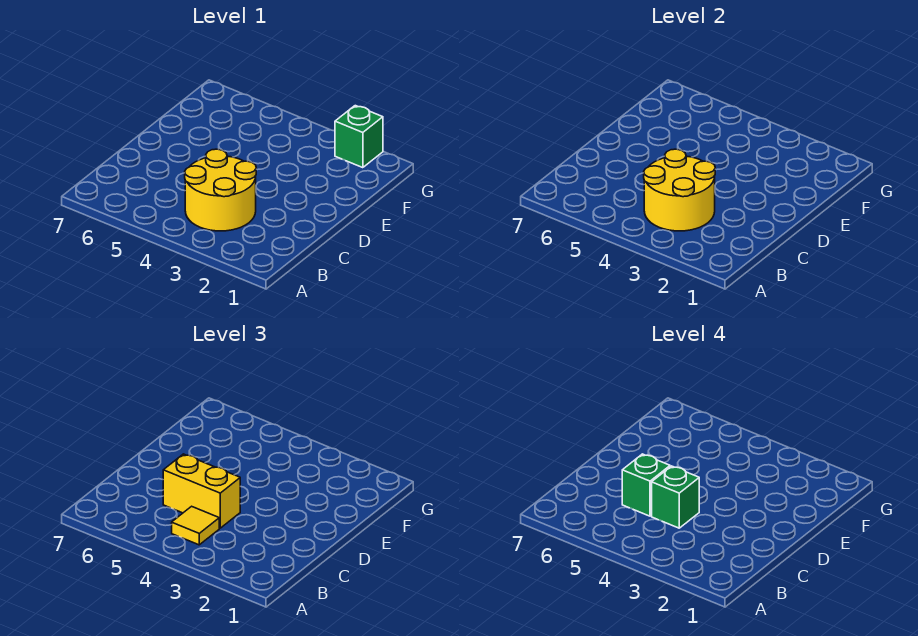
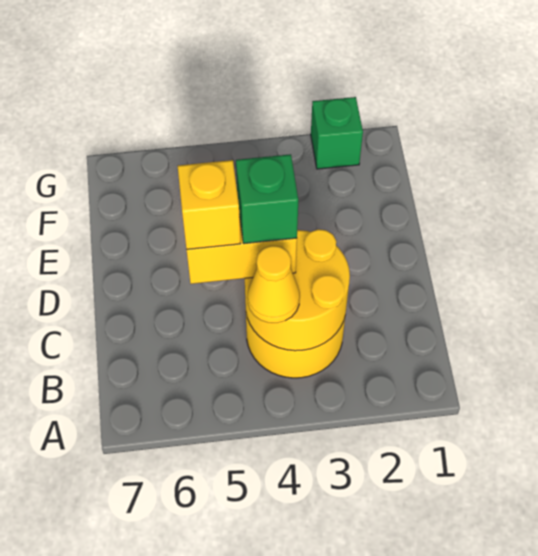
yellow 1x1 tile [172,506,219,545] -> yellow 1x1 cone [247,246,300,323]
green 1x1 brick [622,454,670,516] -> yellow 1x1 brick [178,160,241,249]

